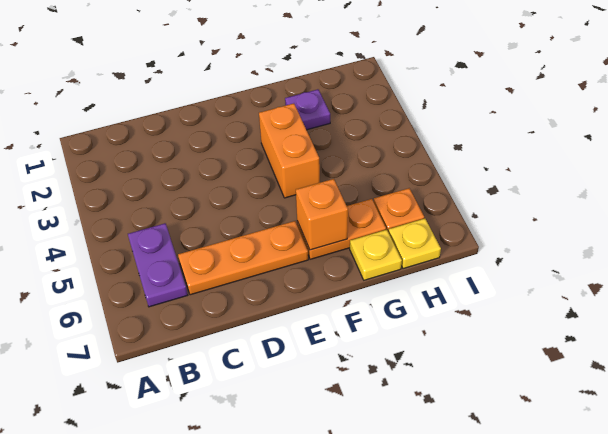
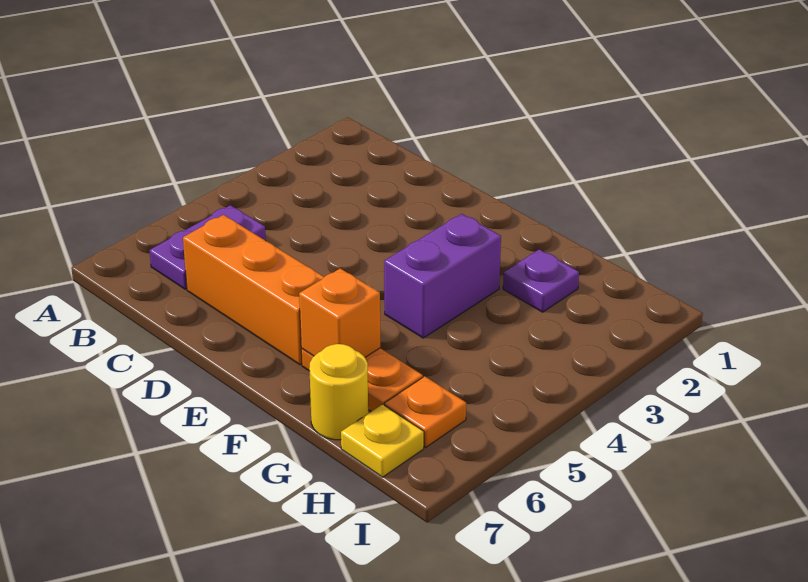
orange 1x3 plate [178,221,308,295] -> orange 1x3 brick [183,215,324,365]
orange 1x2 brick [259,103,320,198] -> purple 1x2 brick [384,214,501,338]
yellow 1x1 plate [350,230,402,280] -> yellow 1x1 round brick [309,344,368,440]

